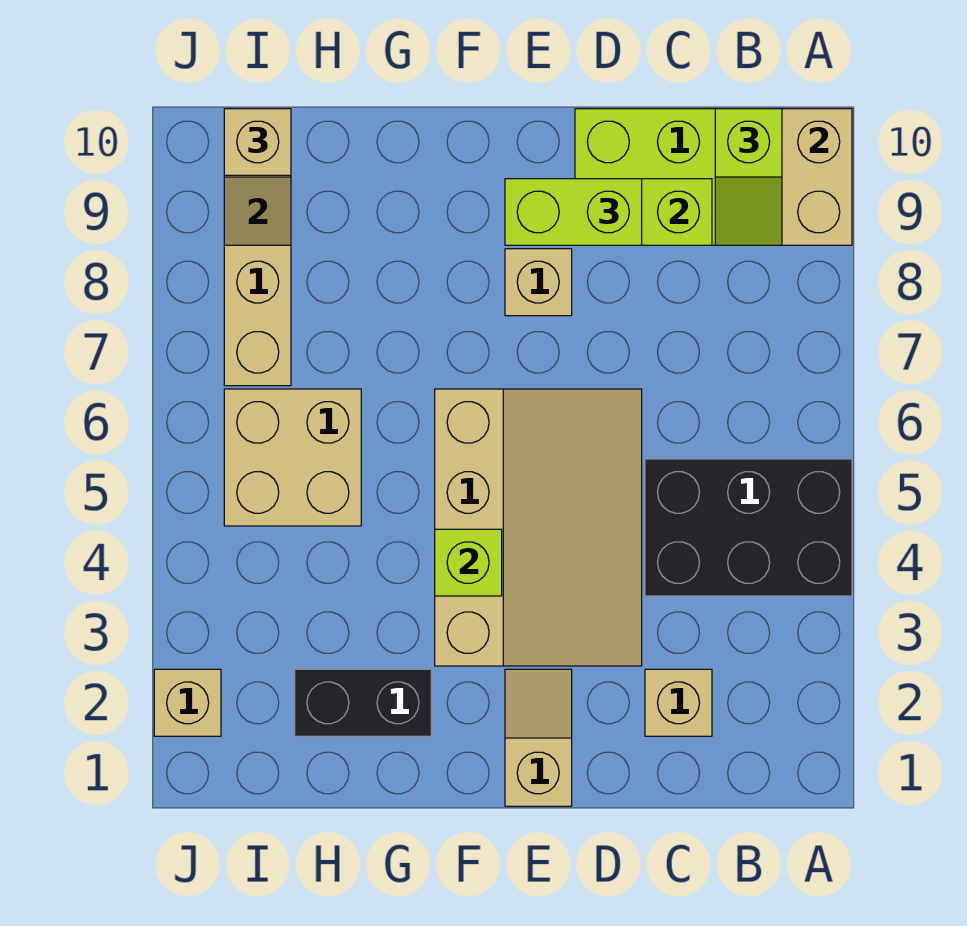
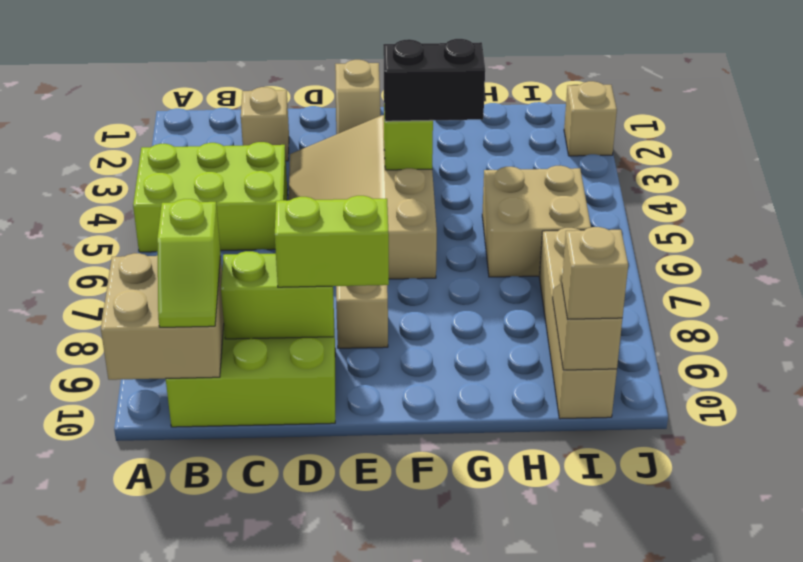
black 2x3 brick [645,459,852,596] -> lime 2x3 brick [133,142,287,252]
lime 1x2 slope [715,109,782,245] -> lime 1x2 slope turned to [157,199,221,327]
black 1x2 brick [295,669,431,736] -> black 1x2 brick moved to [383,39,485,121]

